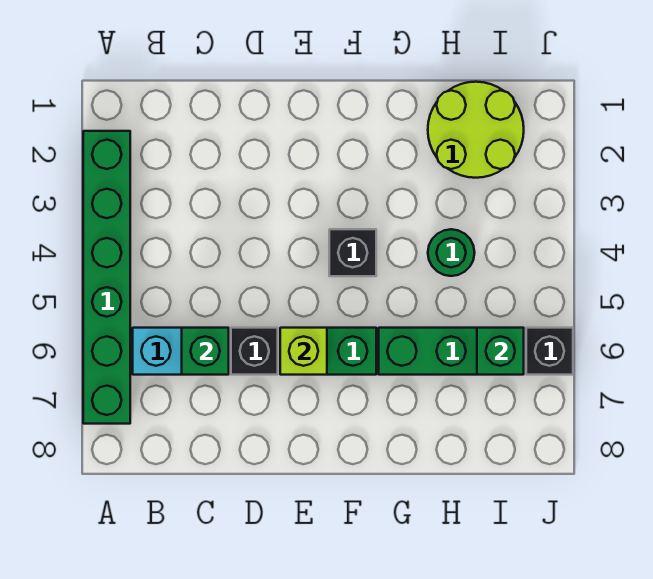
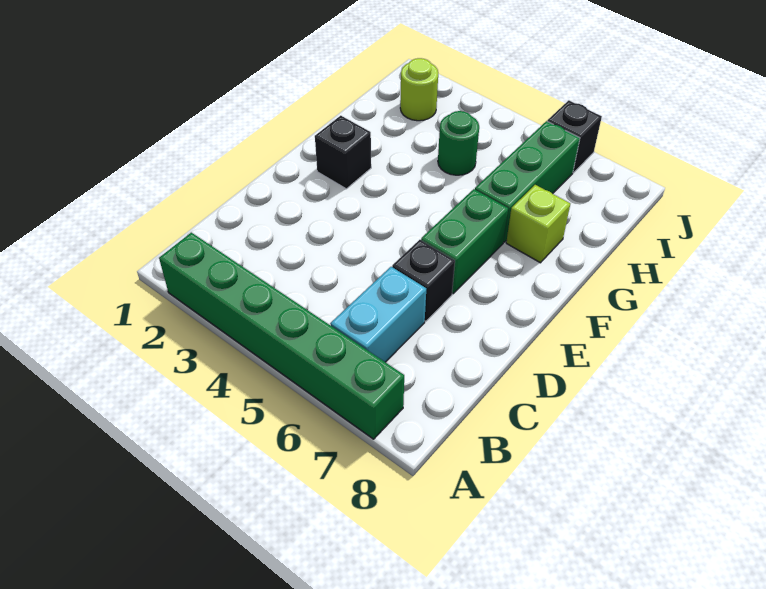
green 1x1 brick [182,328,229,375] -> none
lime 1x1 brick [280,328,327,375] -> lime 1x1 brick moved to [506,185,570,263]
black 1x1 brick [329,229,376,276] -> black 1x1 brick moved to [315,116,371,189]
lime 2x2 round brick [428,82,524,178] -> lime 1x1 round brick [400,58,438,121]
green 1x1 brick [477,328,524,375] -> none

